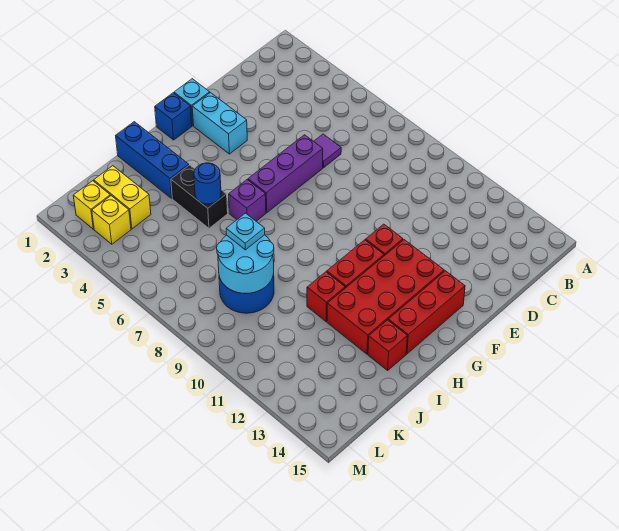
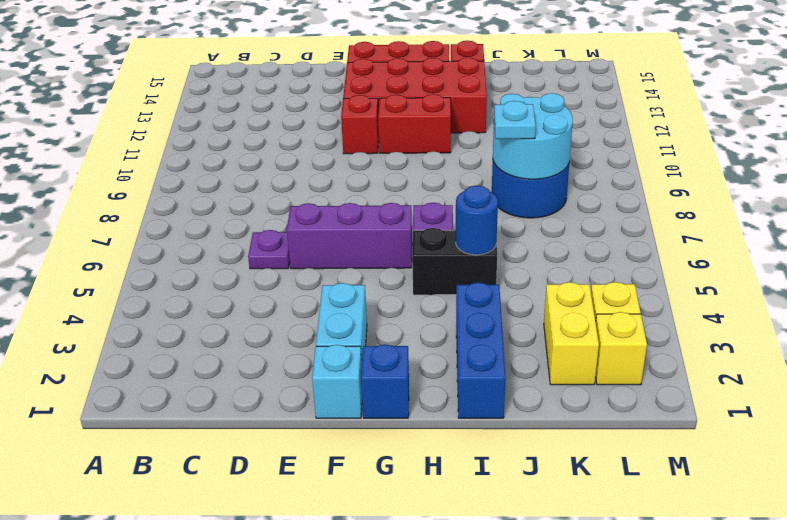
purple 1x1 tile [314,134,341,168] -> purple 1x1 plate [248,230,290,269]
black 1x2 brick [171,165,228,228] -> black 1x2 brick turned to [412,228,497,295]
red 1x1 brick [307,272,345,322] -> none

